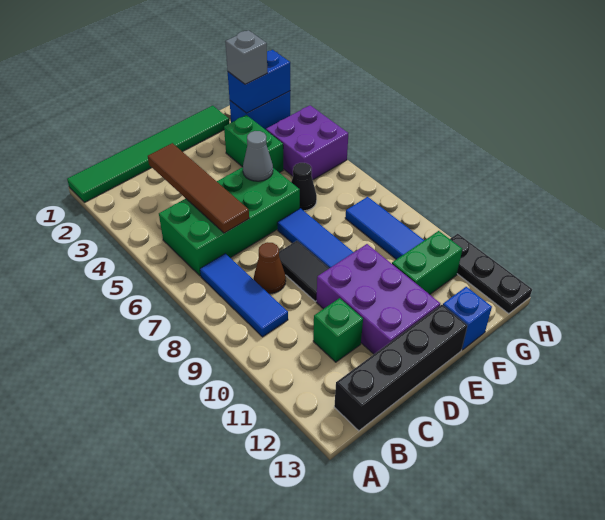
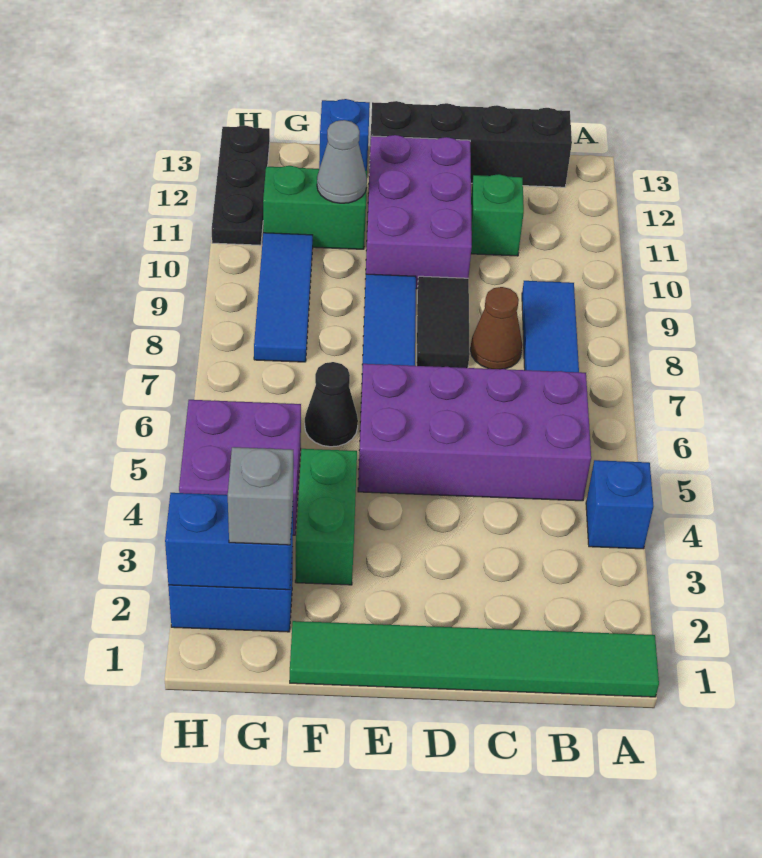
none -> blue 1x1 brick [586,460,653,549]
green 2x4 brick [159,167,300,276] -> purple 2x4 brick [358,364,591,501]
brown 1x4 tile [148,143,249,233] -> none
grey 1x1 cone [243,131,273,181] -> grey 1x1 cone moved to [317,120,367,203]

